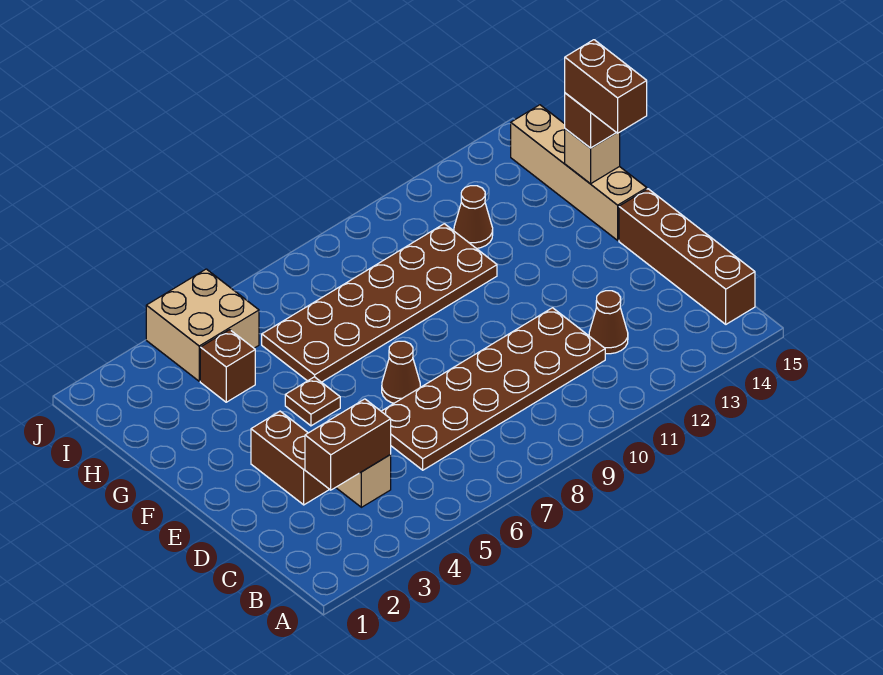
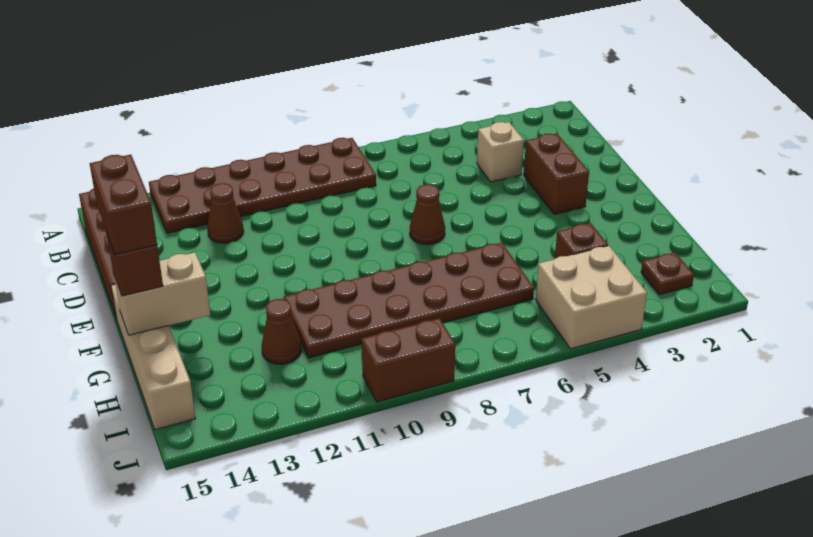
brown 1x2 brick [305,399,391,490] -> brown 1x2 brick moved to [362,318,455,402]
brown 2x6 plate [381,308,605,470] -> brown 2x6 plate moved to [149,138,376,233]
brown 1x1 plate [285,377,340,426] -> brown 1x1 plate moved to [641,253,694,295]
tan 1x1 brick [565,129,620,184] -> tan 1x2 brick [113,253,210,335]

